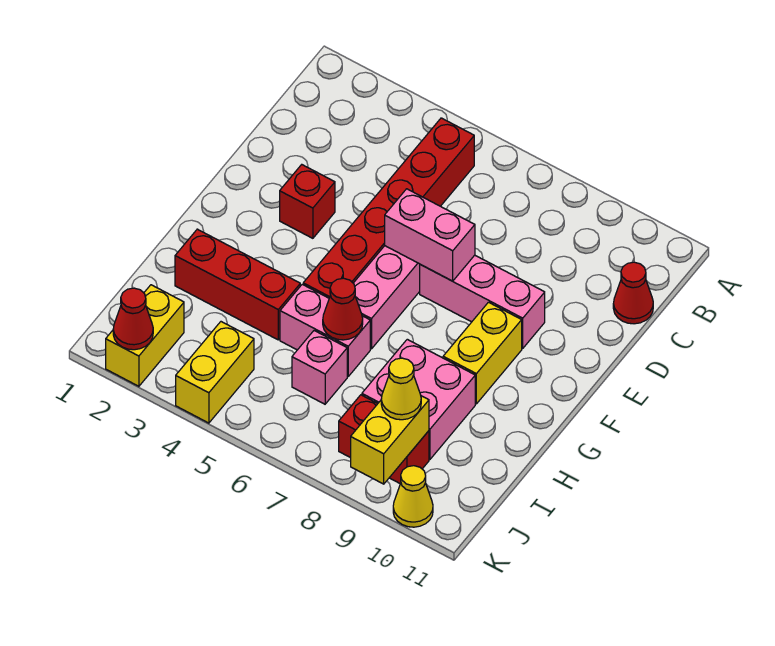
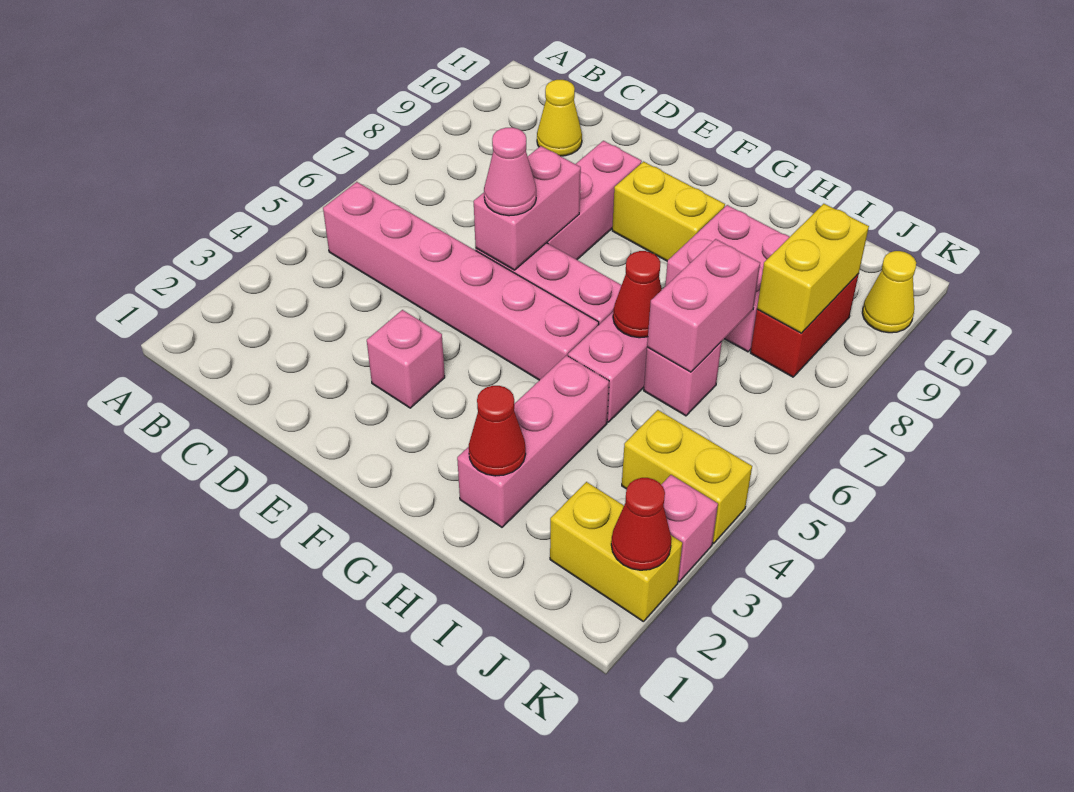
red 1x6 brick [303,118,474,298] -> pink 1x6 brick [323,182,599,380]
red 1x1 cone [613,262,653,324] -> red 1x1 cone moved to [469,386,526,476]
red 1x1 brick [280,165,335,238] -> pink 1x1 brick [367,310,445,408]
none -> pink 1x1 cone [484,127,536,216]
red 1x3 brick [175,229,300,340] -> pink 1x3 brick [457,355,609,527]
none -> pink 1x2 brick [647,239,760,372]
yellow 1x2 brick [351,396,429,484] -> yellow 1x2 brick turned to [757,204,869,333]
yellow 1x1 cone [381,358,421,420] -> yellow 1x1 cone moved to [537,80,582,156]
none -> pink 1x1 brick [661,475,718,582]

